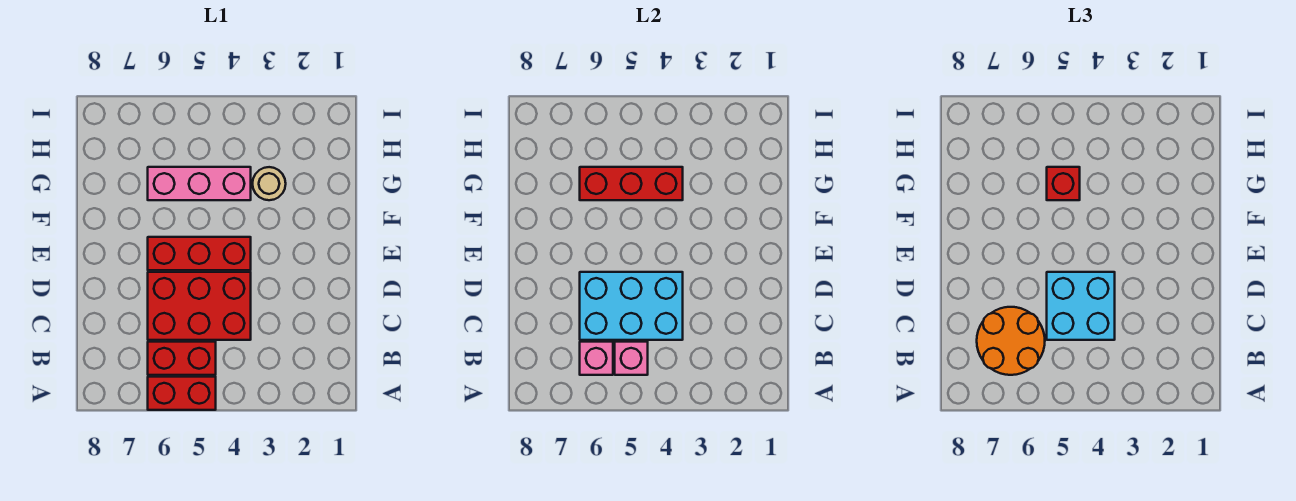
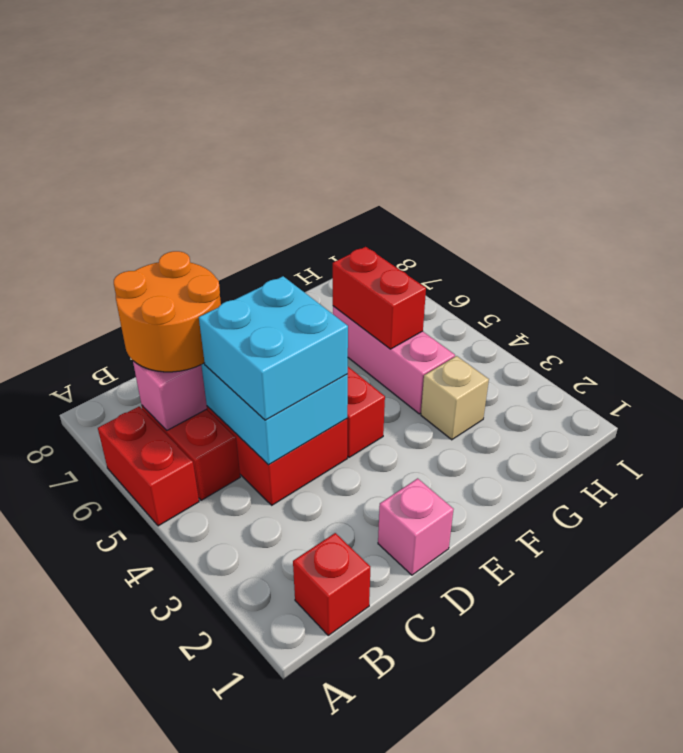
pink 1x1 brick [615,342,648,375] -> pink 1x1 brick moved to [378,478,454,575]
tan 1x1 round brick [252,167,286,200] -> tan 1x1 brick [421,356,489,440]
red 1x3 brick [580,167,683,200] -> red 1x2 brick [333,247,426,349]
red 1x1 brick [1047,167,1080,200] -> red 1x1 brick moved to [293,533,370,635]

